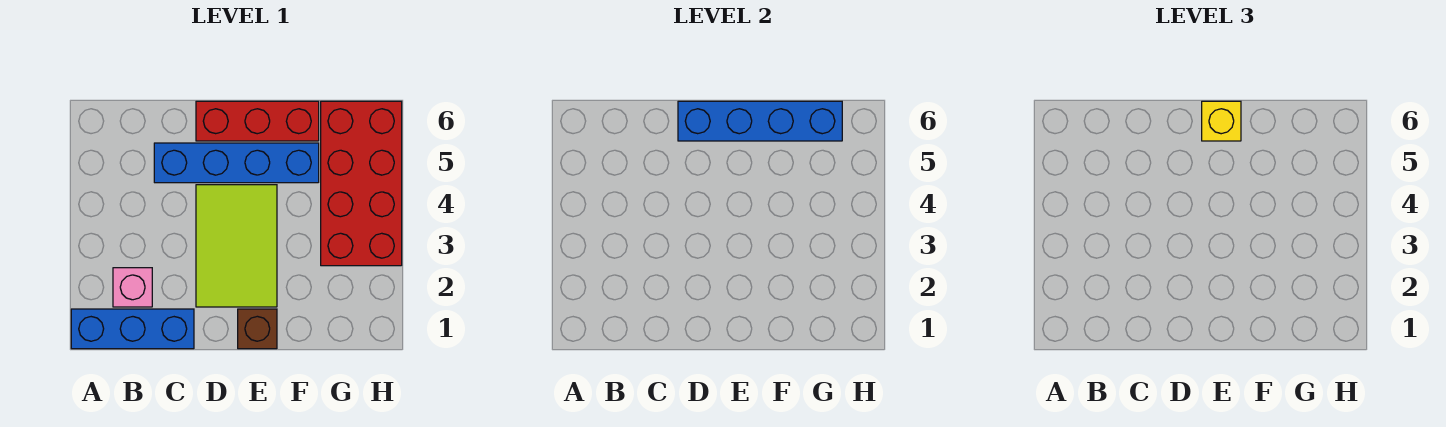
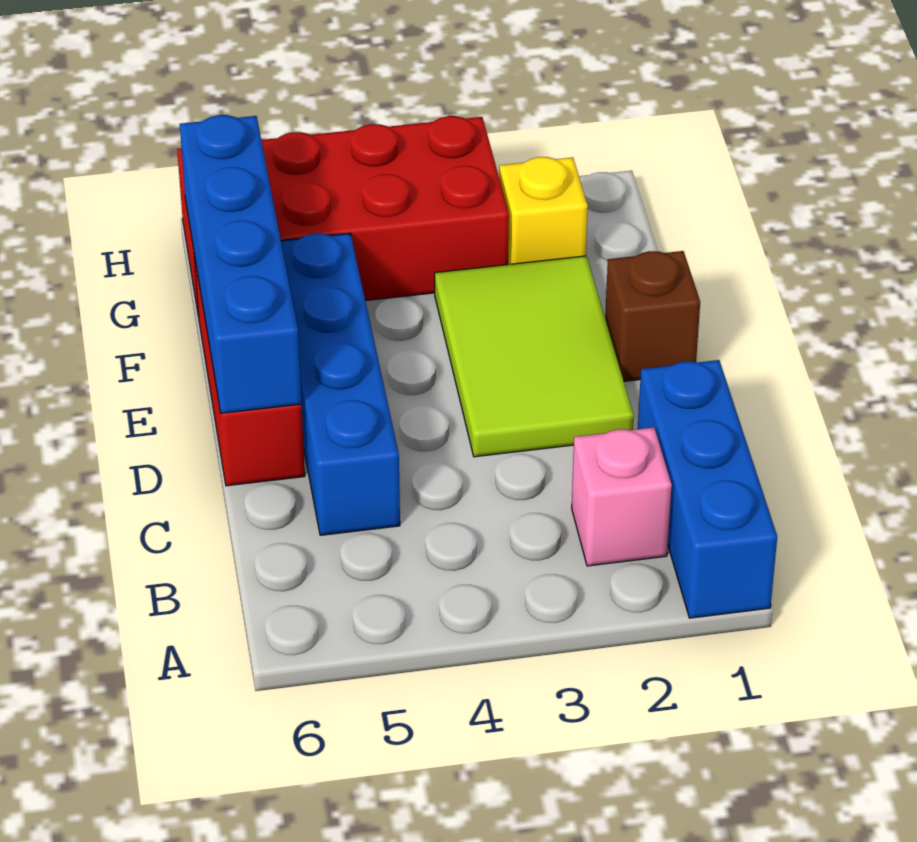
lime 2x3 tile [196,185,277,307] -> lime 2x3 tile turned to [435,256,634,457]
yellow 1x1 brick [1202,101,1241,141] -> yellow 1x1 brick moved to [499,157,588,264]

